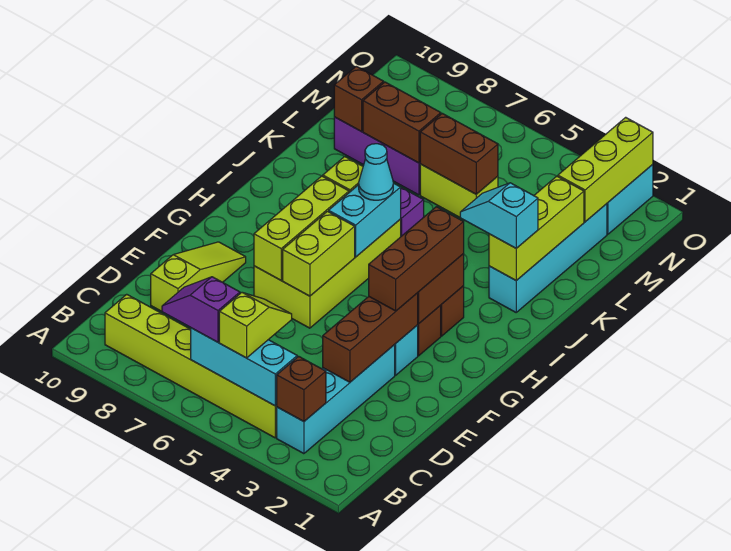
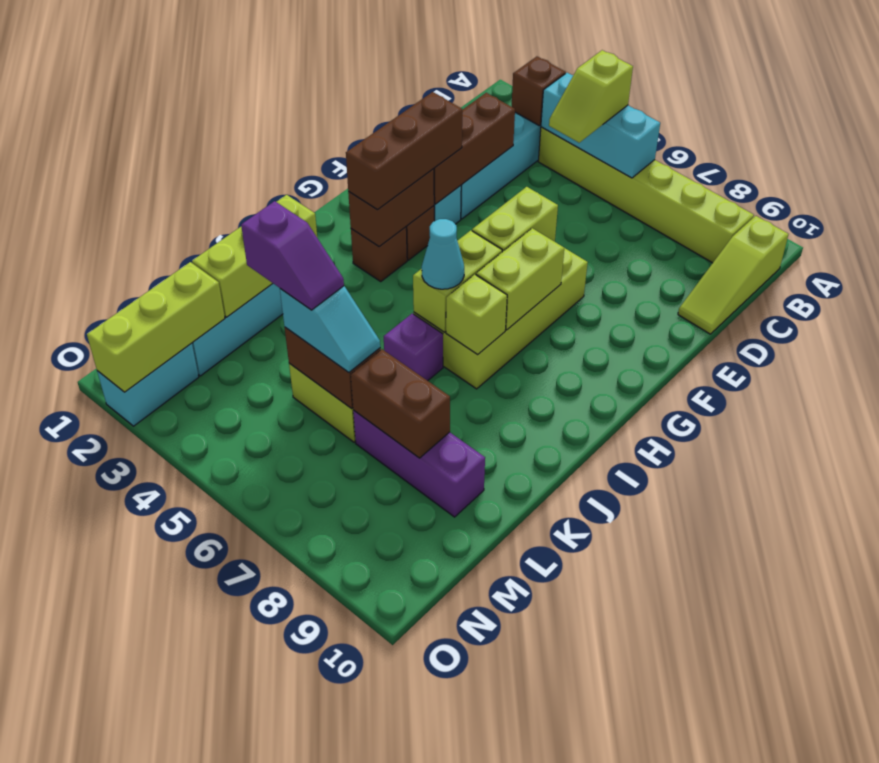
purple 1x2 slope [162,277,240,342] -> purple 1x2 slope moved to [241,201,344,310]
lime 1x3 slope [151,242,246,311] -> lime 1x3 slope moved to [678,216,789,334]
lime 1x3 brick [254,176,349,280] -> lime 1x2 brick [476,228,564,330]
cyan 1x2 brick [329,183,401,257] -> lime 1x2 brick [413,230,502,332]
cyan 1x2 slope [460,183,538,248] -> cyan 1x2 slope moved to [280,286,380,372]
brown 1x1 brick [334,66,384,132] -> none

